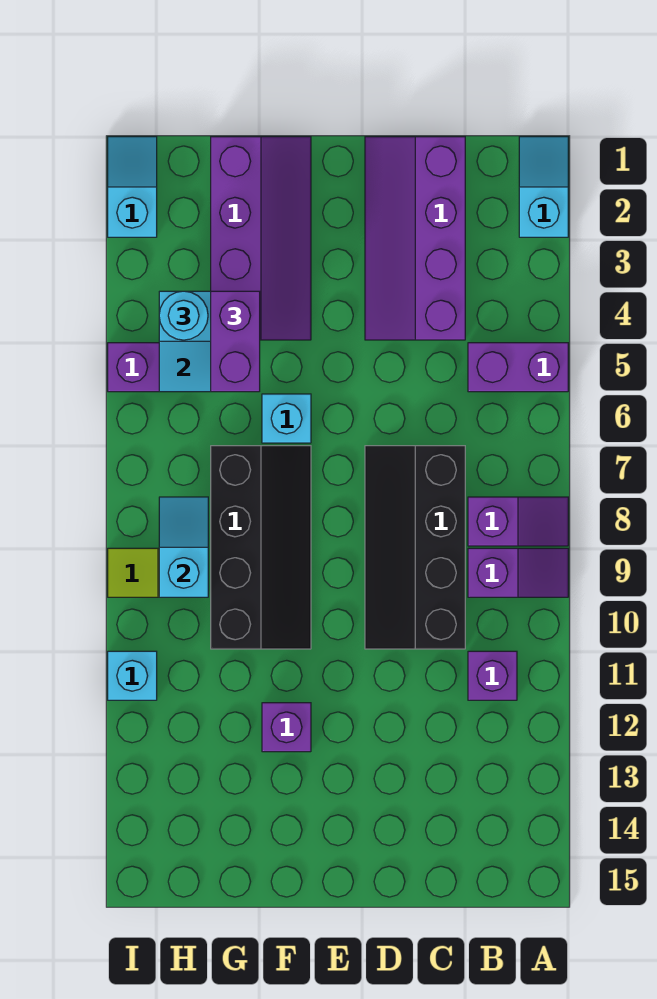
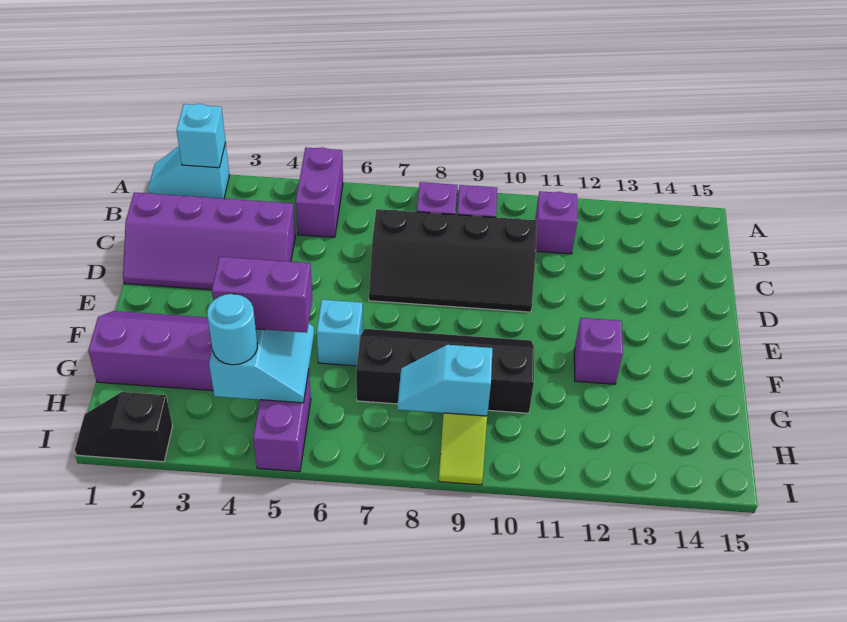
cyan 1x2 slope [108,137,157,237] -> black 1x2 slope [75,392,172,462]
cyan 1x1 brick [108,651,157,700] -> cyan 1x1 brick moved to [177,104,226,168]

